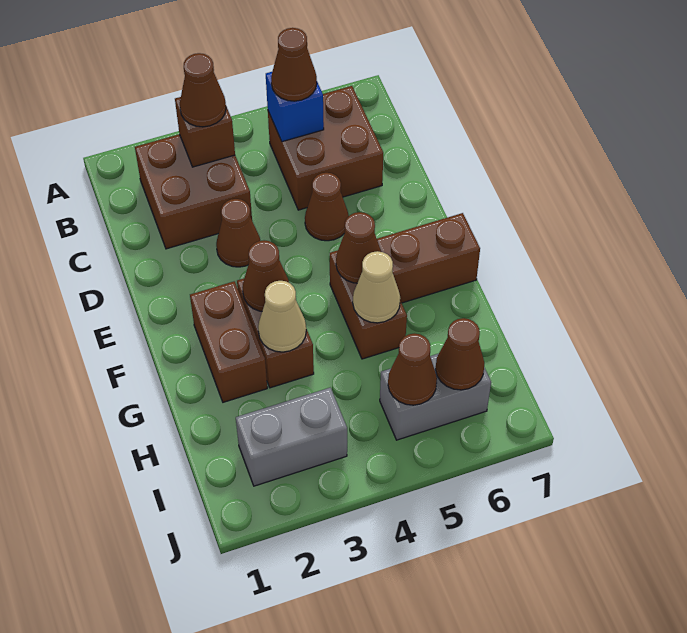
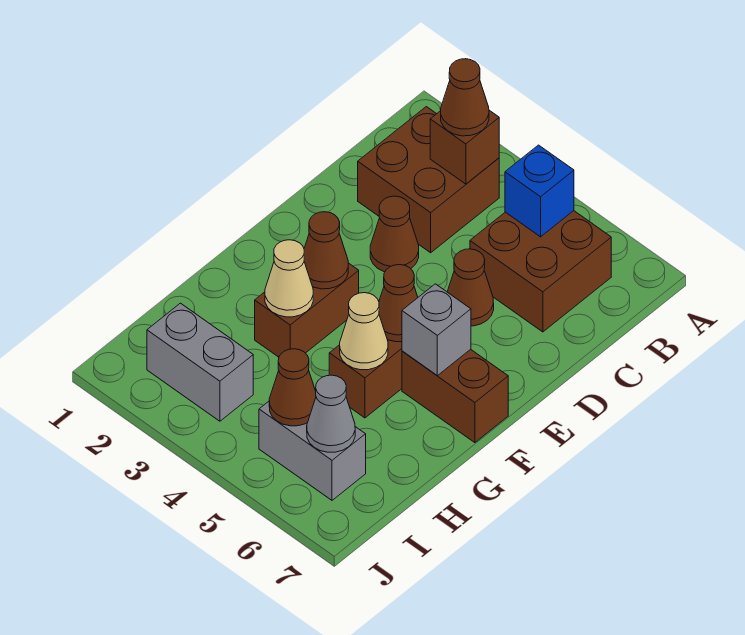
brown 1x1 cone [271,28,317,101] -> none
brown 1x2 brick [190,281,267,402] -> none
none -> grey 1x1 brick [402,284,471,376]
brown 1x1 cone [436,318,484,390] -> grey 1x1 cone [307,375,355,452]

